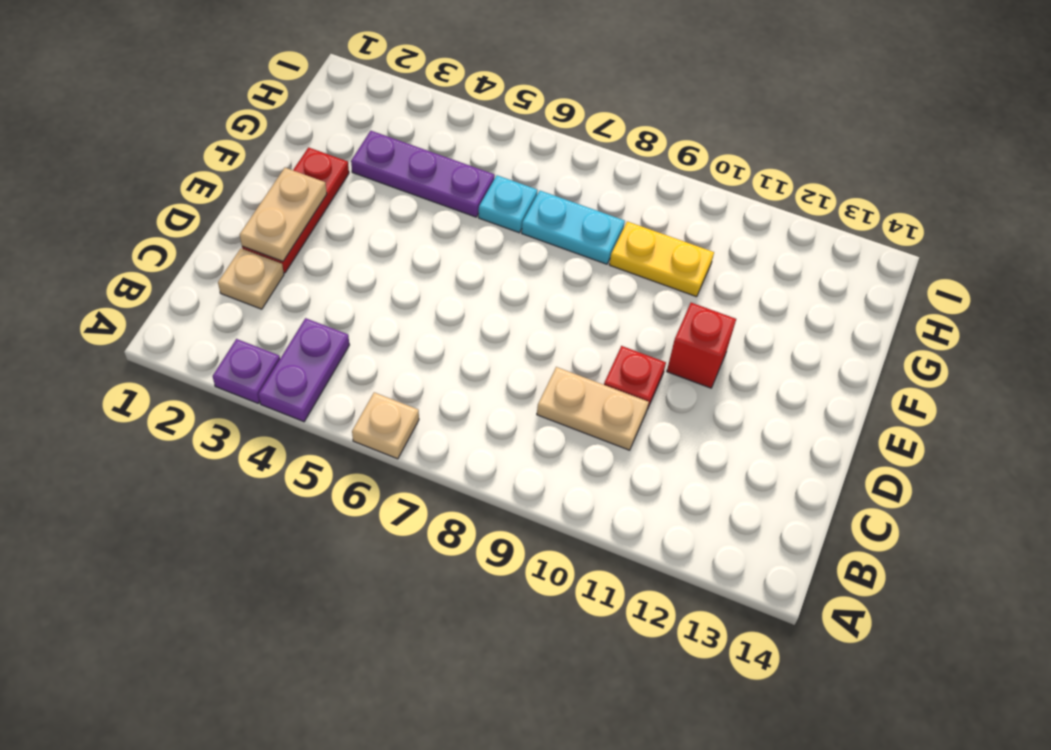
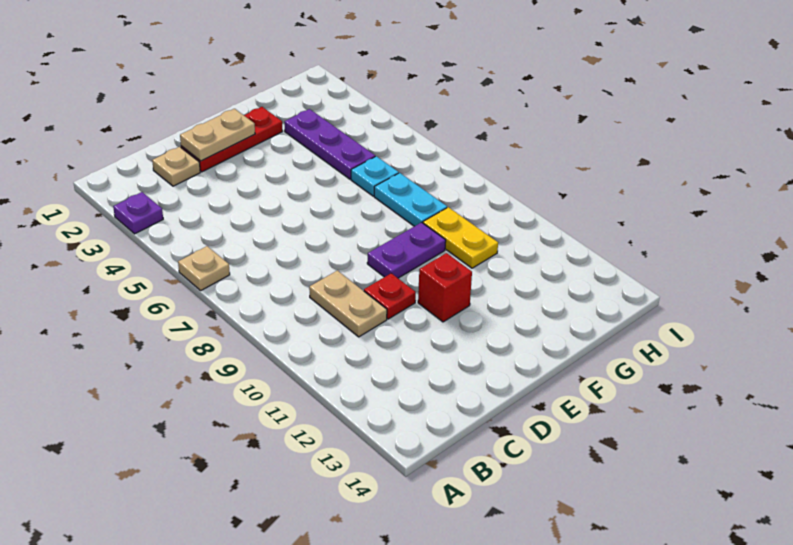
purple 1x2 plate [258,318,349,422] -> purple 1x2 plate moved to [367,222,446,278]

